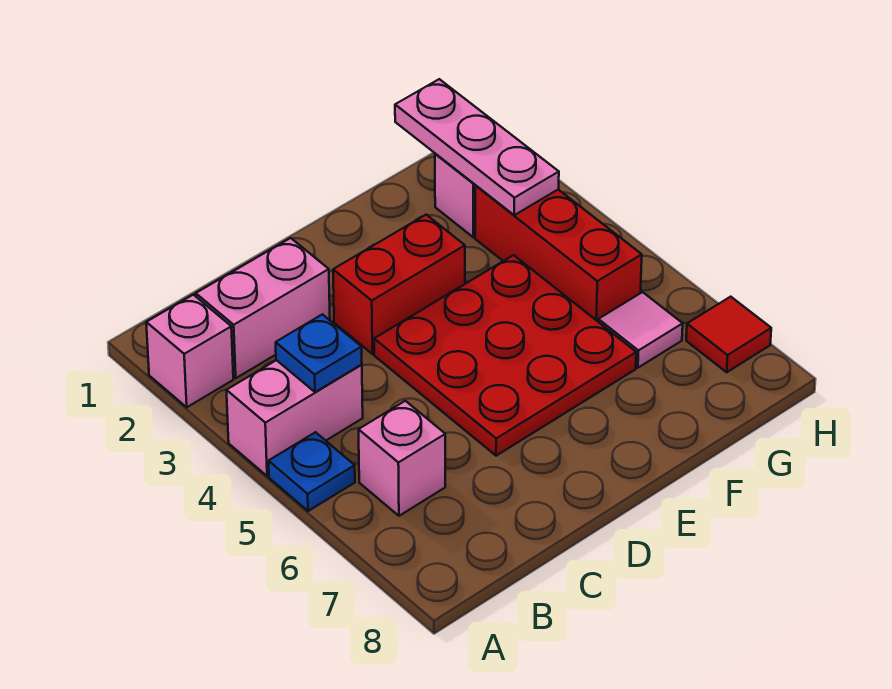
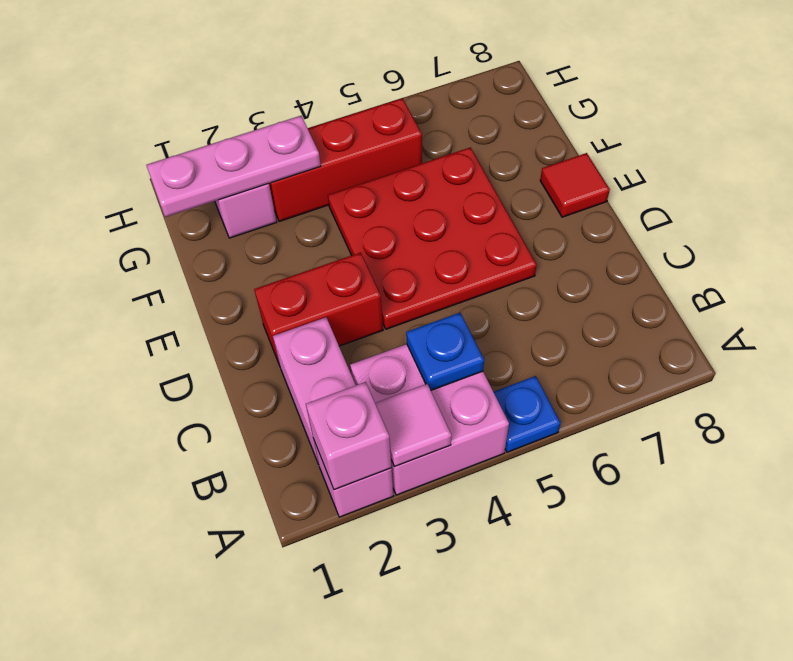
pink 1x2 brick [227,360,363,476] -> pink 2x2 brick [350,344,509,495]
pink 1x1 brick [359,401,445,516] -> pink 1x1 brick moved to [306,382,391,490]
red 1x2 brick [333,215,465,354] -> red 1x2 brick turned to [254,252,383,365]
pink 1x1 tile [598,292,683,368] -> pink 1x1 tile moved to [375,384,451,467]
red 1x1 tile [686,297,771,372] -> red 1x1 tile moved to [540,153,610,217]

